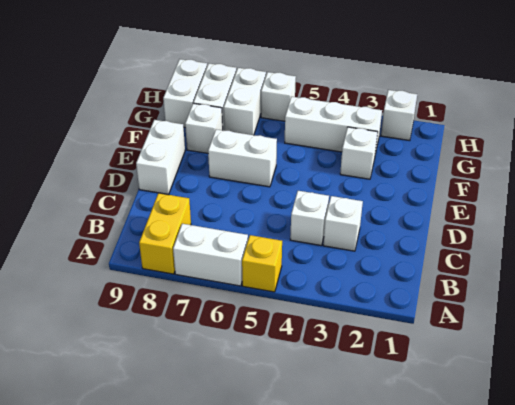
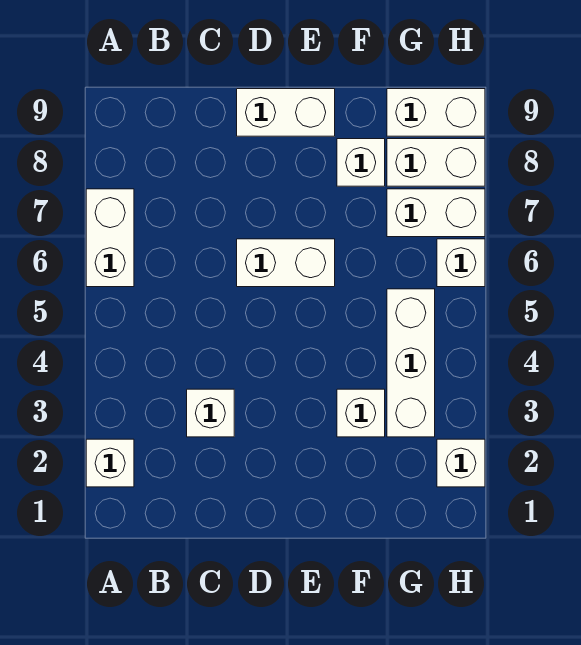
yellow 1x1 brick [242,235,282,292] -> none
yellow 1x2 brick [139,193,191,274] -> none
white 1x1 brick [290,191,329,246] -> white 1x1 brick moved to [86,439,134,487]
white 1x2 brick [208,129,277,187] -> white 1x2 brick turned to [237,239,335,287]

